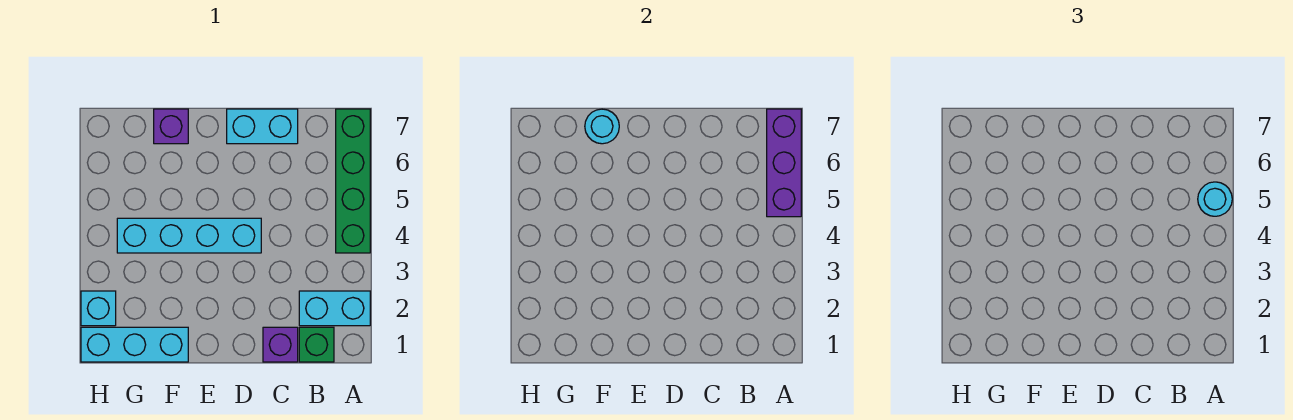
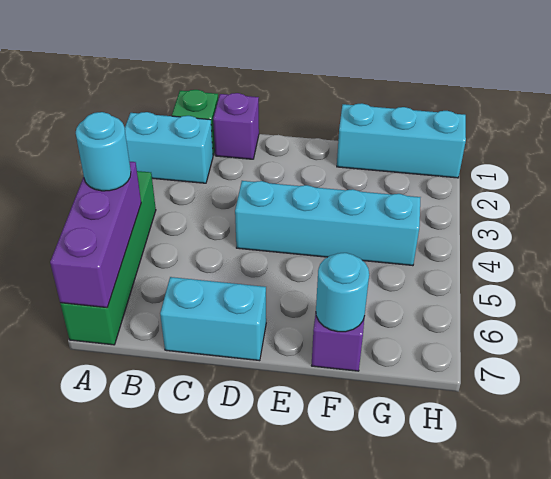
cyan 1x1 brick [81,291,116,326] -> none

